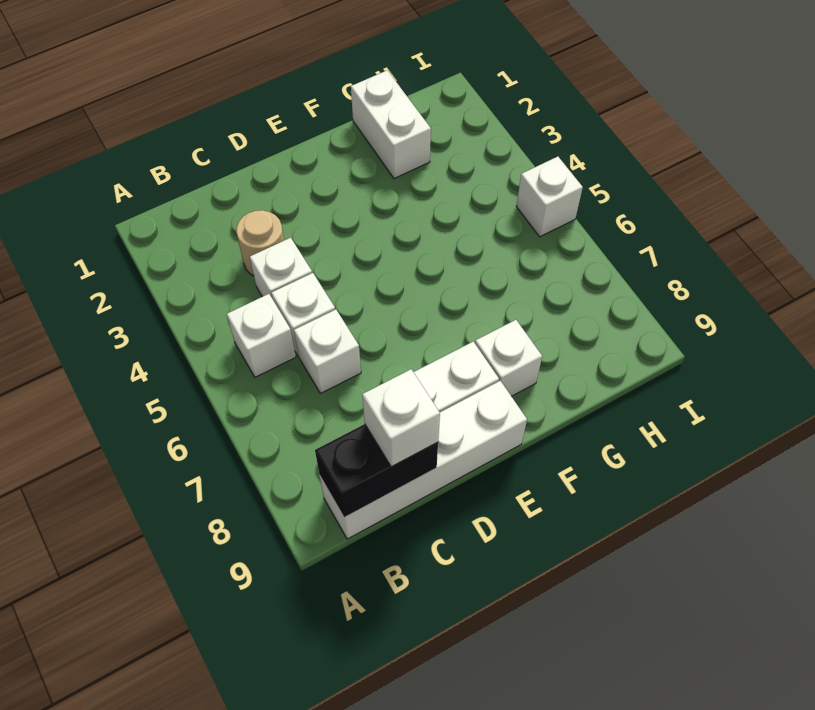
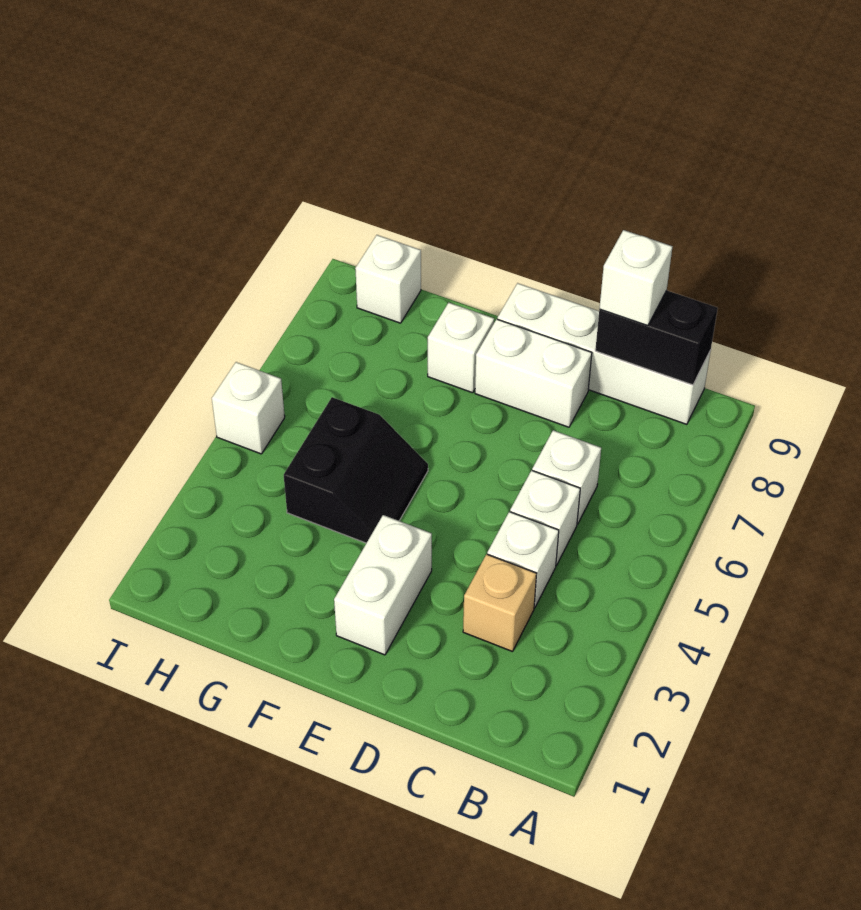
white 1x1 brick [227,294,296,377] -> white 1x1 brick moved to [355,235,421,323]
tan 1x1 round brick [236,210,284,276] -> tan 1x1 brick [463,554,537,652]
none -> black 2x2 slope [284,397,428,543]
white 1x2 brick [351,70,431,178] -> white 1x2 brick moved to [334,515,432,655]

